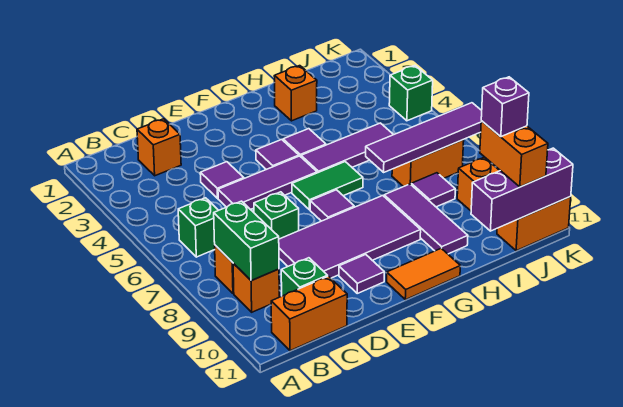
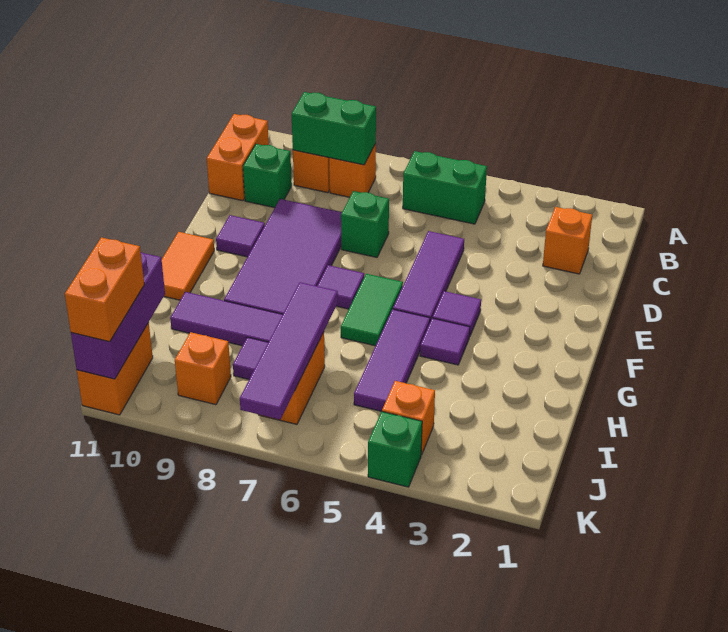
green 1x1 brick [178,198,218,257] -> green 1x2 brick [403,151,487,224]
purple 1x1 tile [200,162,244,198] -> none
orange 1x1 brick [274,66,317,121] -> orange 1x1 brick moved to [382,381,435,455]
orange 1x2 brick [480,121,548,187] -> orange 1x2 brick turned to [65,237,144,342]
purple 1x1 brick [481,77,529,137] -> none

